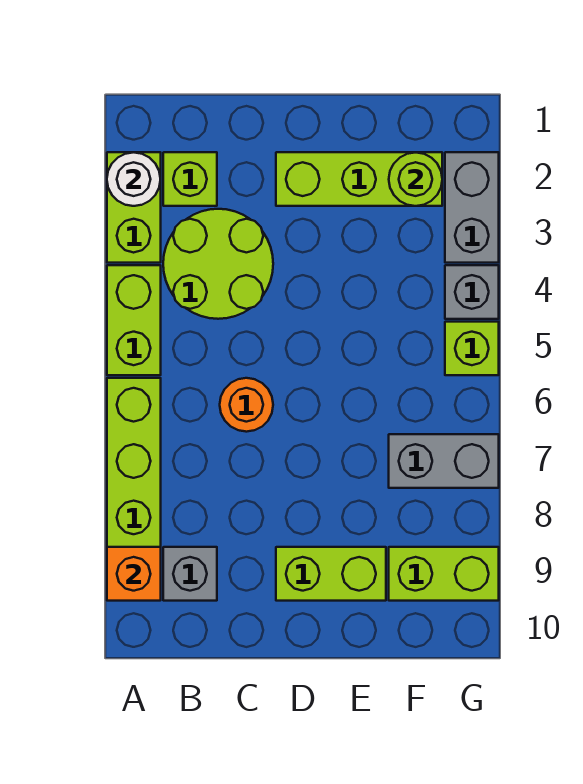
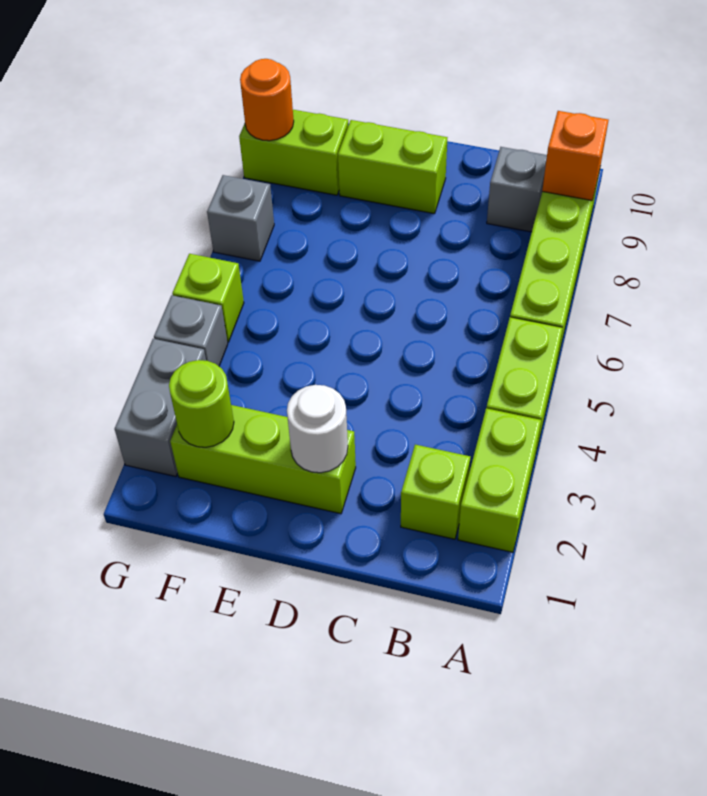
white 1x1 round brick [107,152,160,206] -> white 1x1 round brick moved to [287,385,348,473]
lime 2x2 round brick [163,209,273,319] -> none
orange 1x1 round brick [220,378,273,432] -> orange 1x1 round brick moved to [240,59,294,141]
grey 1x2 brick [389,434,499,488] -> grey 1x1 brick [207,175,274,261]

